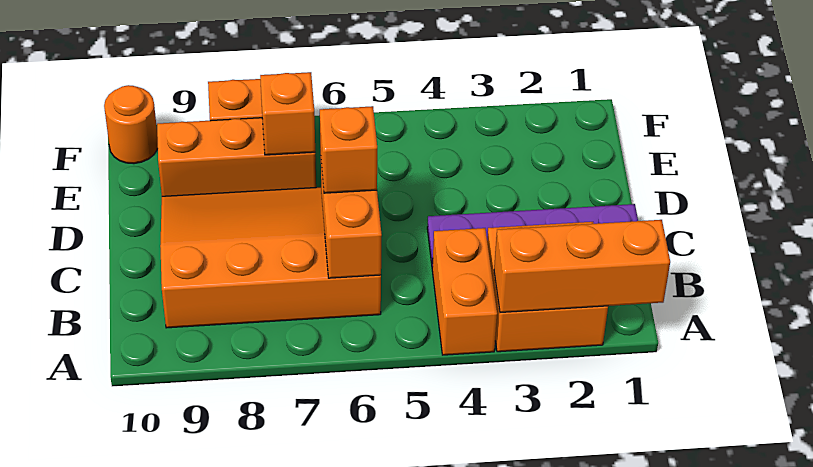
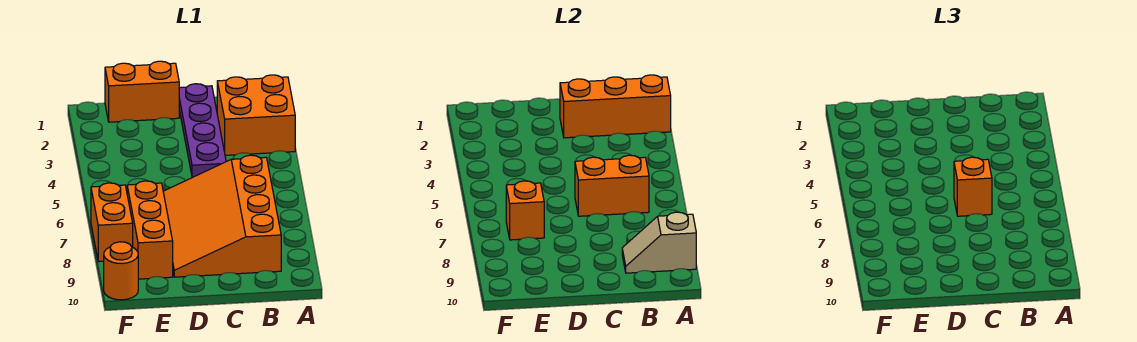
orange 1x3 brick [494,220,670,313] -> orange 1x3 brick turned to [560,75,671,138]
orange 1x2 brick [432,228,497,355] -> orange 1x2 brick moved to [105,61,179,122]
none -> tan 1x2 slope [622,212,696,273]

